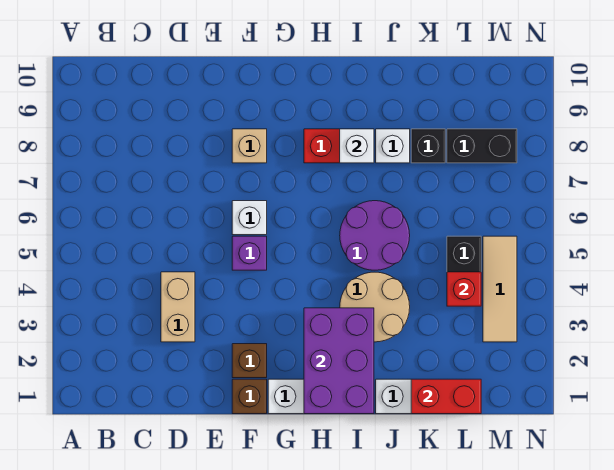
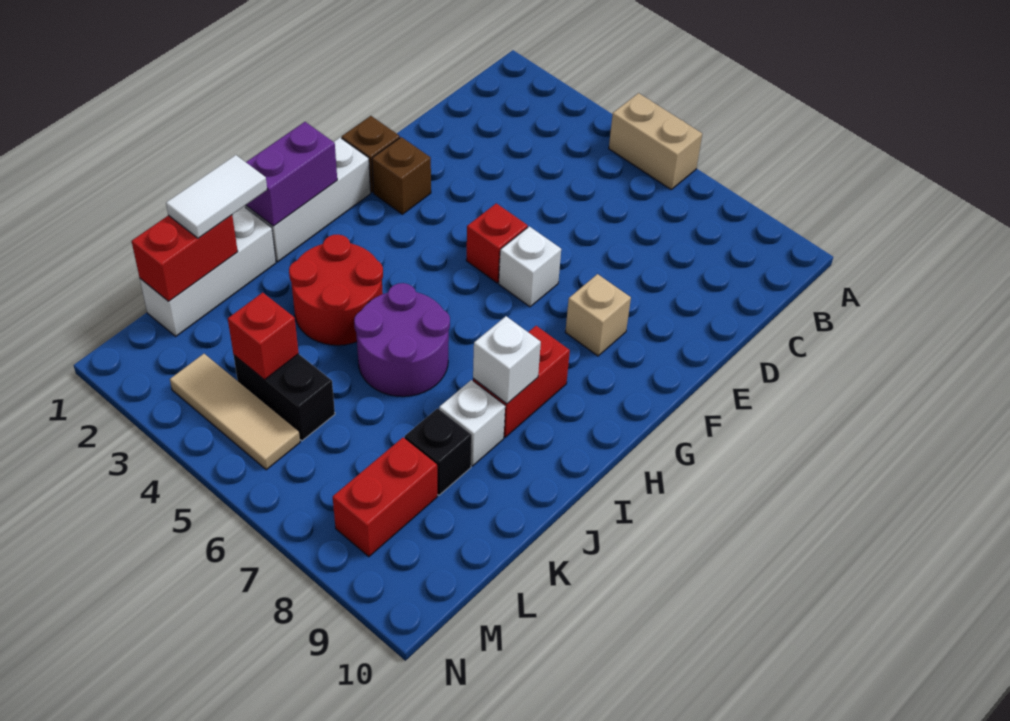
tan 1x2 brick [161,272,195,342] -> tan 1x2 brick moved to [609,93,702,189]
purple 1x1 brick [232,236,267,270] -> red 1x1 brick [466,203,528,283]
purple 2x3 brick [304,308,374,414] -> purple 1x2 brick [246,122,337,226]
tan 2x2 round brick [340,272,410,342] -> red 2x2 round brick [289,235,383,345]
none -> white 1x2 tile [166,155,267,238]
black 1x2 brick [447,129,517,163] -> red 1x2 brick [333,438,437,557]

